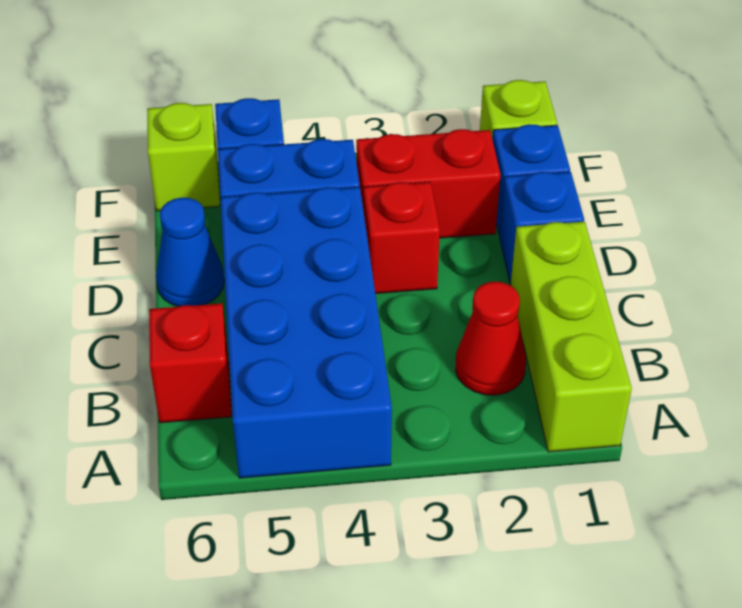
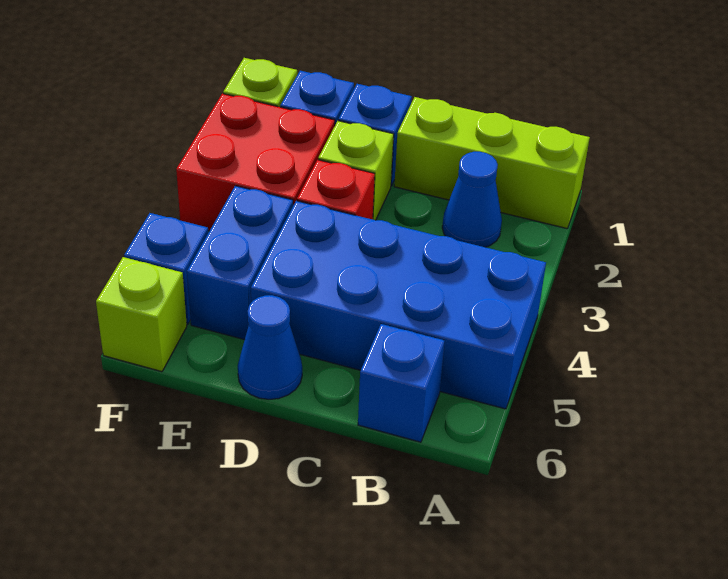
red 1x1 cone [455,282,526,395] -> blue 1x1 cone [442,152,502,247]
red 1x1 brick [149,303,232,423] -> blue 1x1 brick [358,324,445,442]
none -> lime 1x1 brick [318,121,394,220]
red 1x2 brick [356,129,501,238] -> red 2x2 brick [176,94,335,231]

